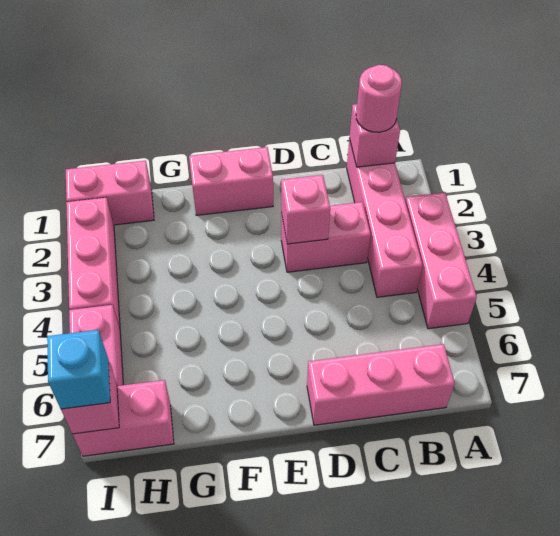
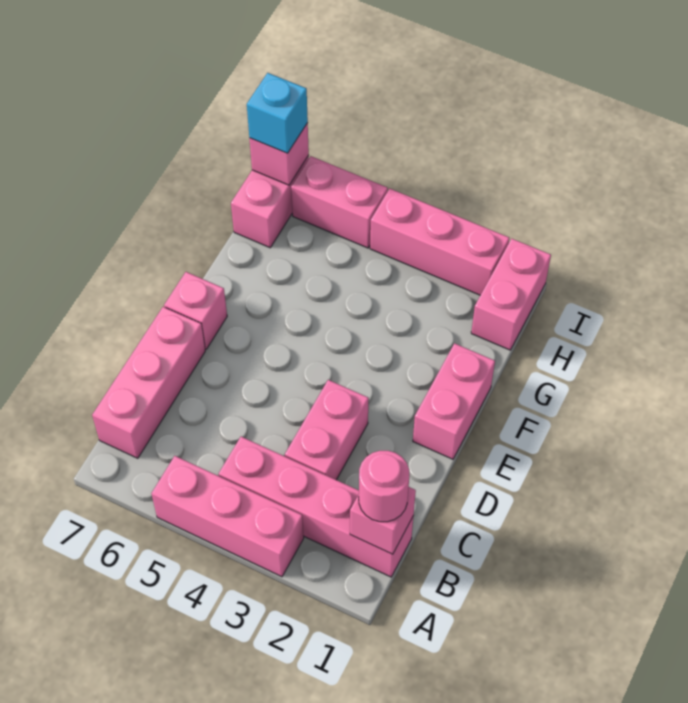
pink 1x1 brick [281,175,330,244] -> pink 1x1 brick moved to [164,272,227,349]

